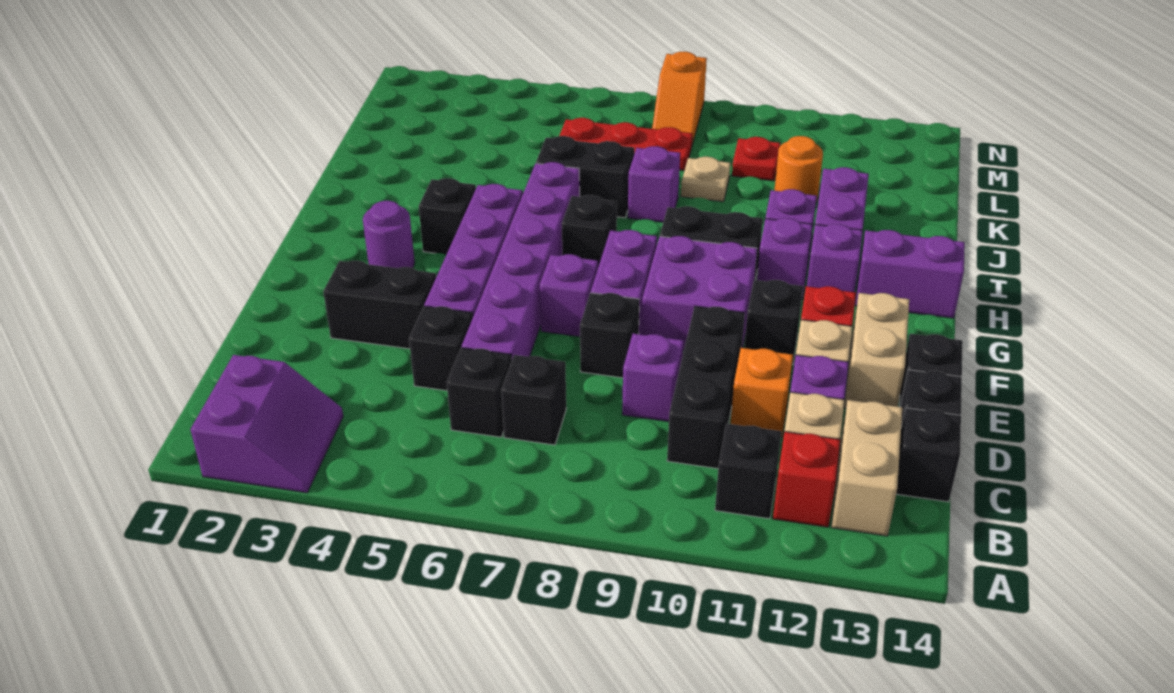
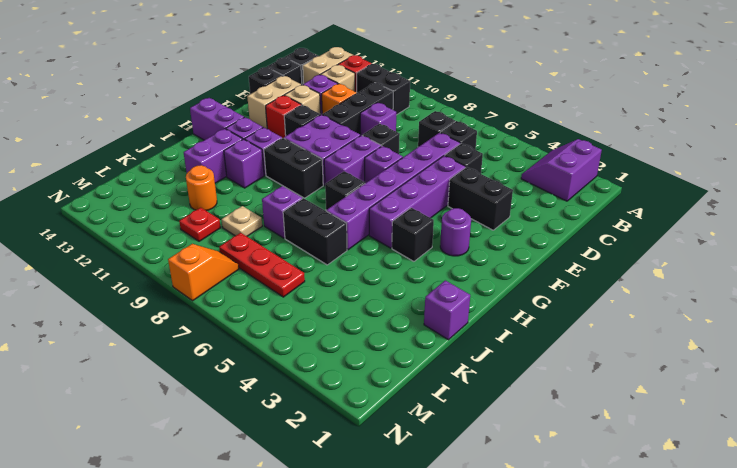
black 1x1 brick [715,424,781,519] -> black 1x2 brick [357,64,410,115]
none -> purple 1x1 brick [424,280,470,340]

